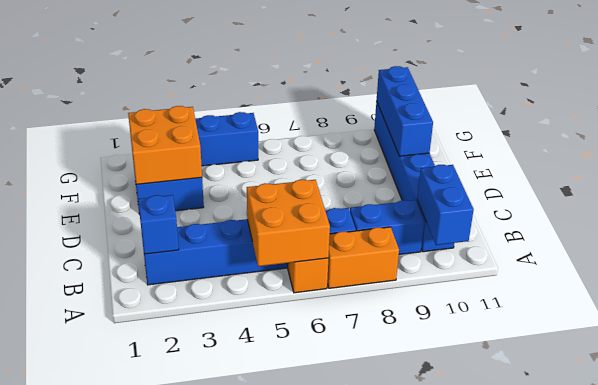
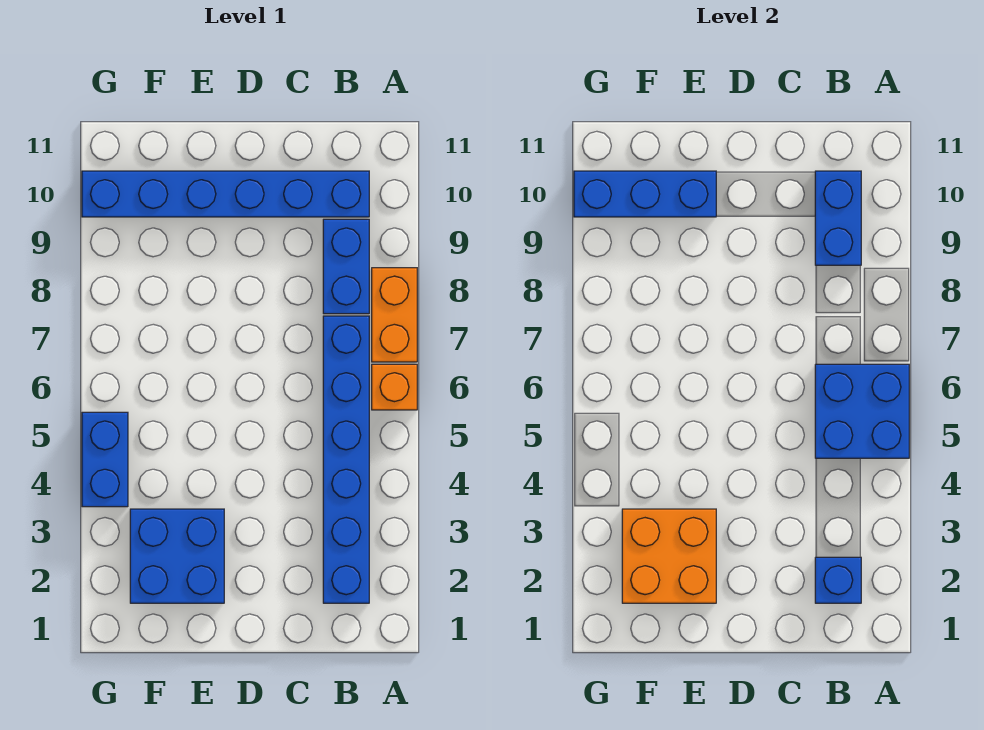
orange 2x2 brick [247,180,330,266] -> blue 2x2 brick [815,364,909,458]
blue 1x2 brick [417,165,474,245] -> blue 1x2 brick turned to [815,171,861,265]

